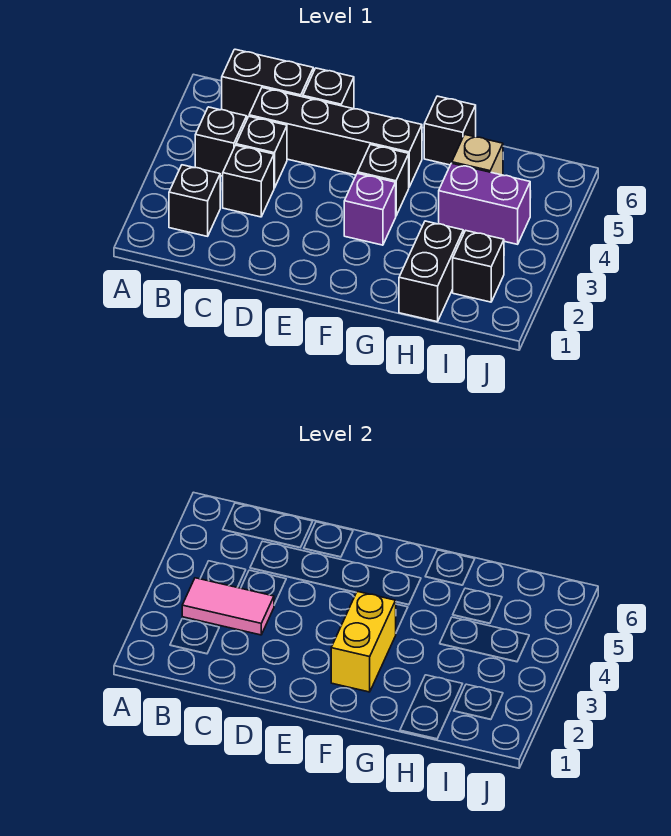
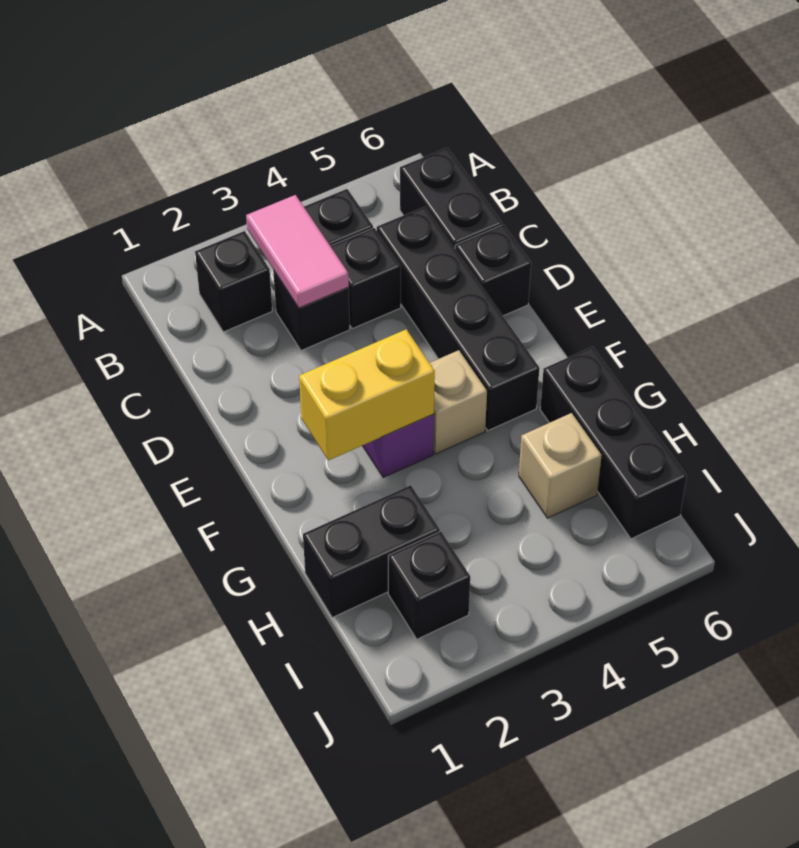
black 1x1 brick [358,145,409,215] -> tan 1x1 brick [430,350,487,454]
black 1x1 brick [424,96,476,165] -> black 1x3 brick [540,347,687,539]
purple 1x2 brick [439,163,530,244] -> none

